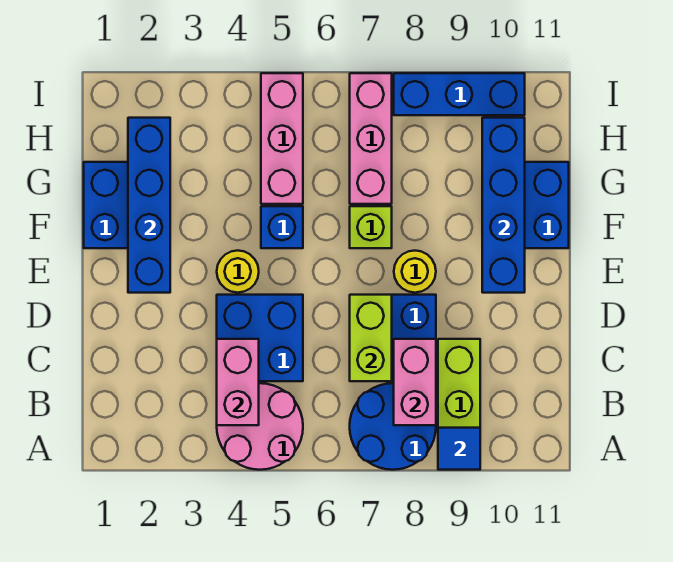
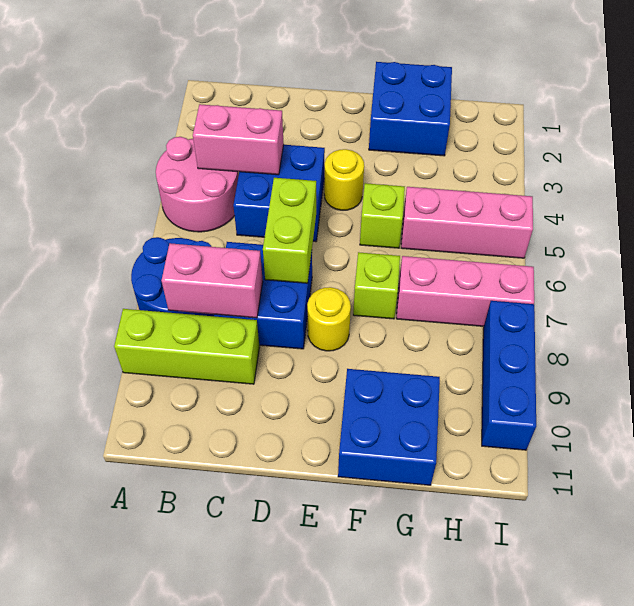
blue 1x1 tile [438,428,480,470] -> none
lime 1x2 brick [350,295,392,381] -> lime 1x2 brick turned to [263,178,316,283]
blue 1x4 brick [128,118,170,293] -> none
blue 1x4 brick [482,118,525,293] -> none
blue 1x1 brick [261,206,303,248] -> lime 1x1 brick [360,183,405,248]

